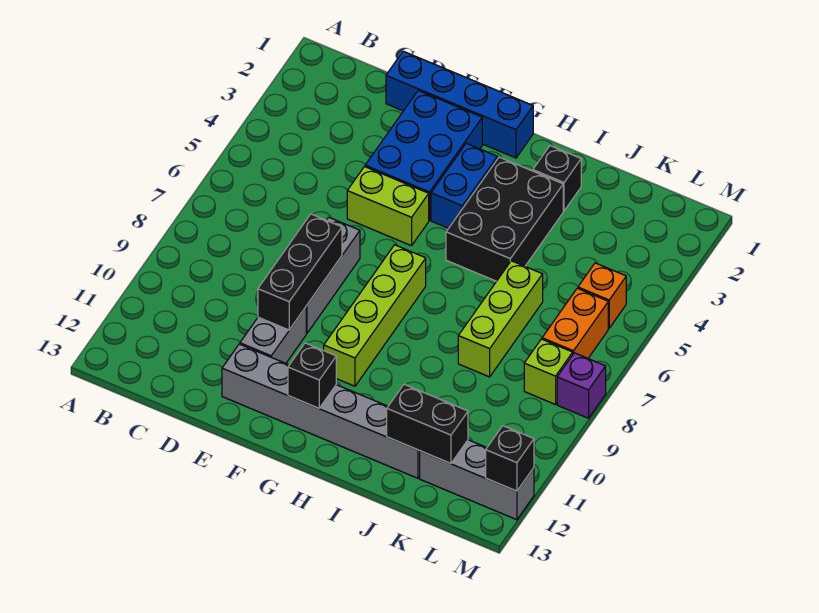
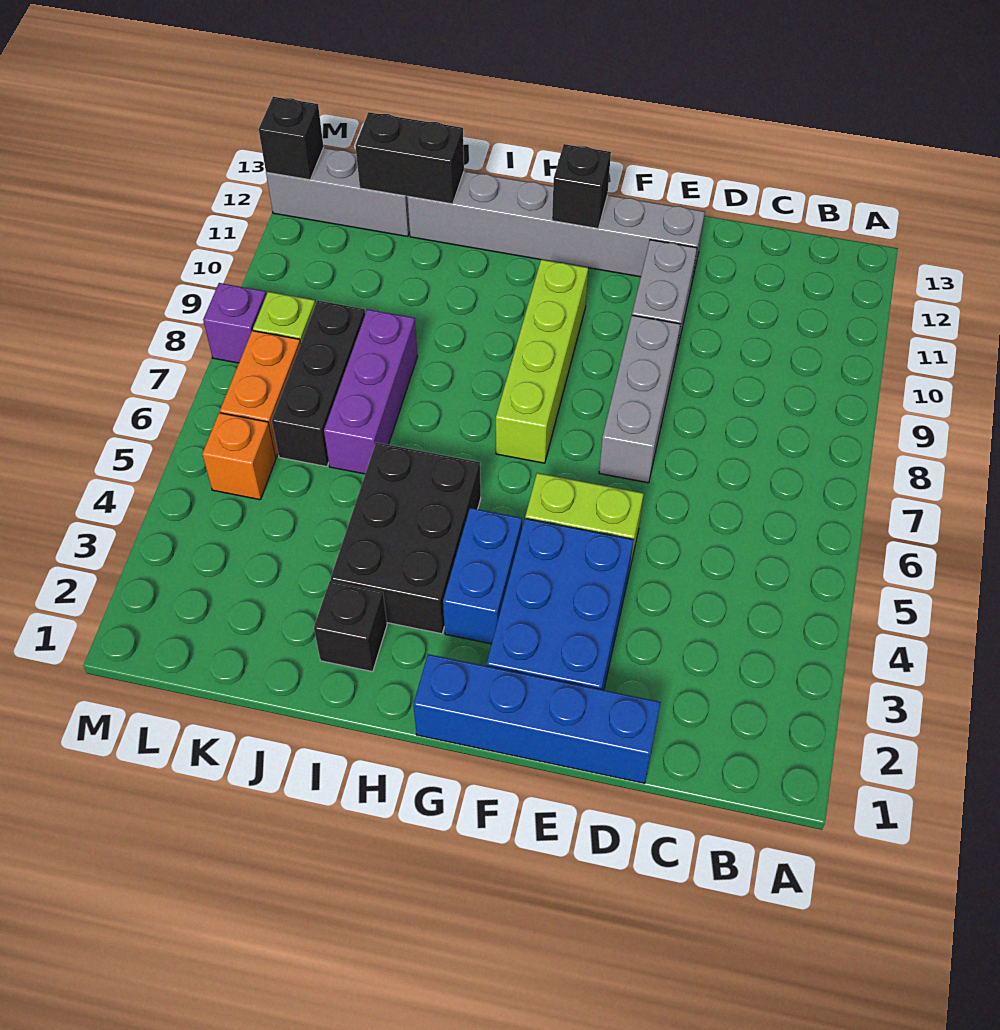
black 1x3 brick [258,214,342,330] -> black 1x3 brick moved to [272,301,365,467]
lime 1x3 brick [458,261,543,377] -> purple 1x3 brick [324,309,418,474]

